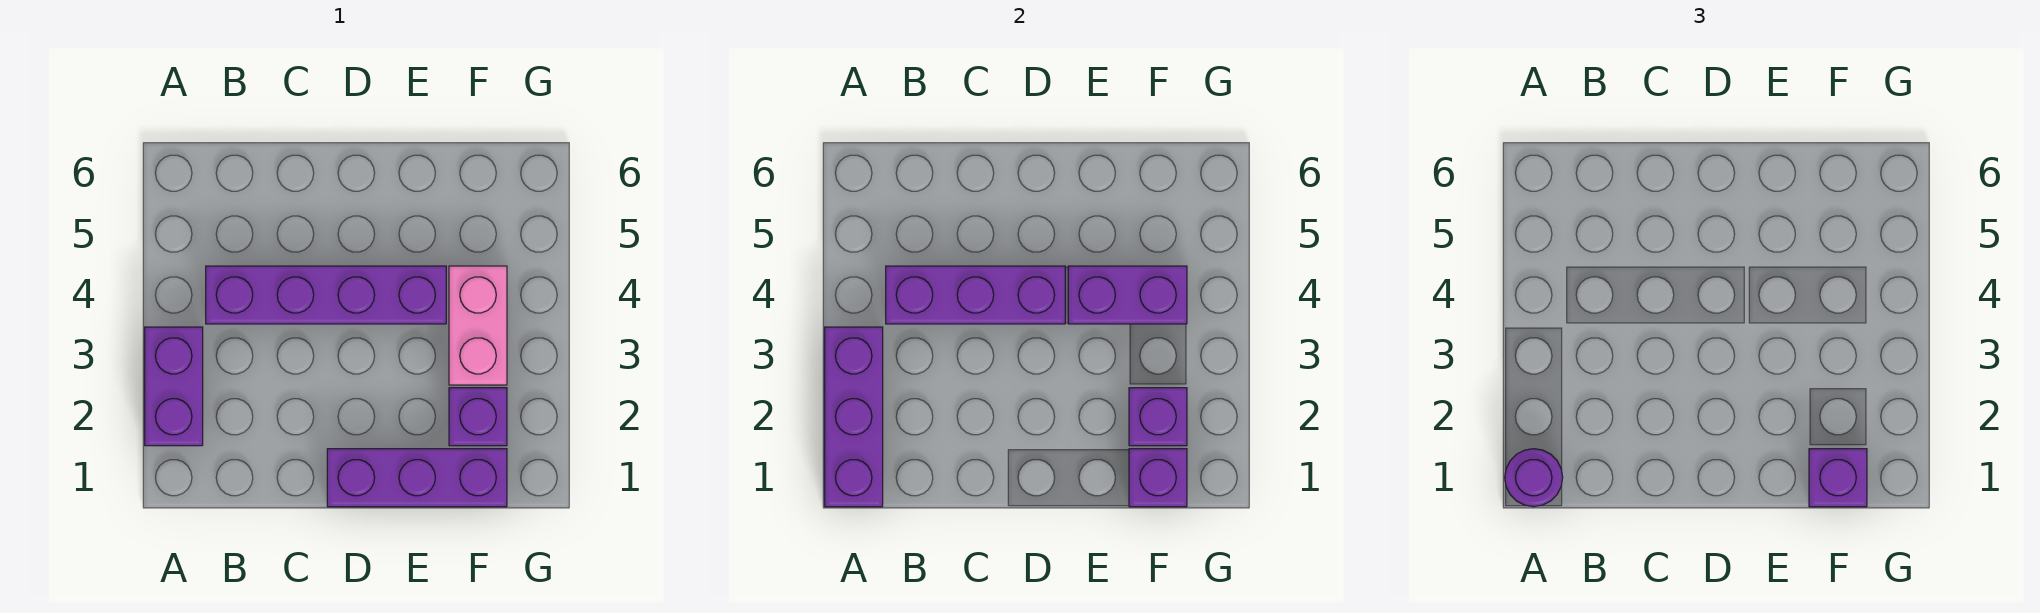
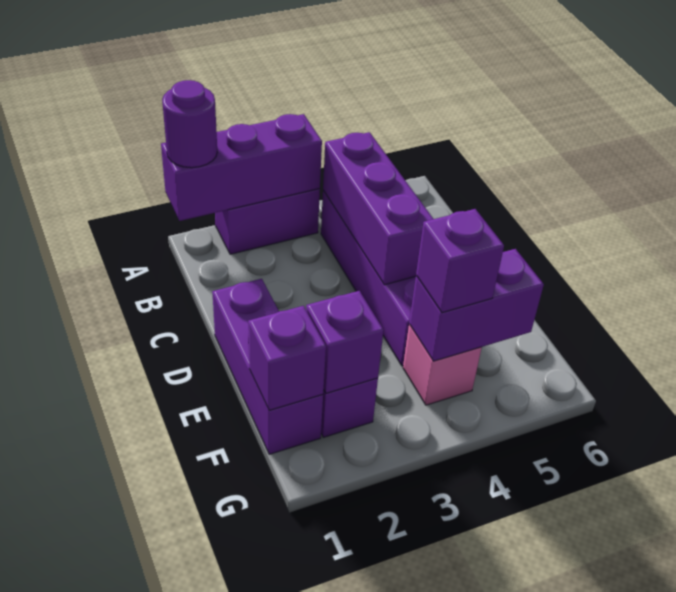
purple 1x2 brick [1068,266,1187,324] -> purple 1x2 brick turned to [409,249,544,361]
purple 1x1 brick [1809,449,1867,507] -> purple 1x1 brick moved to [416,209,504,313]
pink 1x2 brick [449,266,507,385] -> pink 1x1 brick [403,324,482,405]

